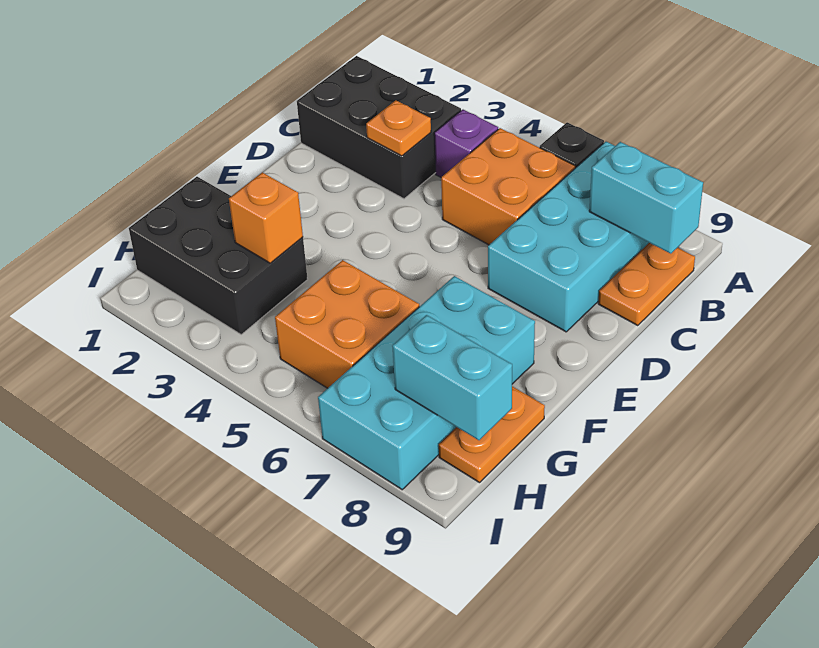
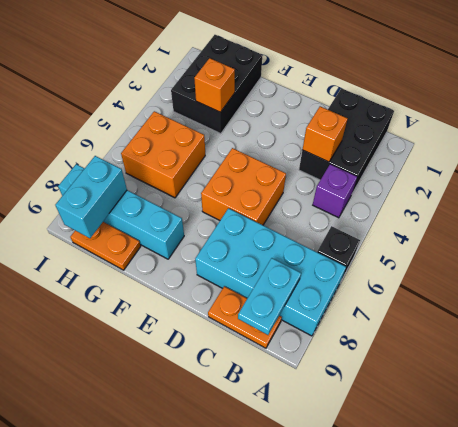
orange 2x2 brick [441,128,575,245] -> orange 2x2 brick moved to [201,148,286,225]
cyan 1x2 brick [589,142,703,254] -> cyan 1x2 plate [238,258,301,335]
orange 1x1 plate [366,100,431,156] -> orange 1x1 brick [302,106,348,162]
cyan 2x4 brick [318,276,535,490] -> cyan 1x4 brick [58,164,184,259]

